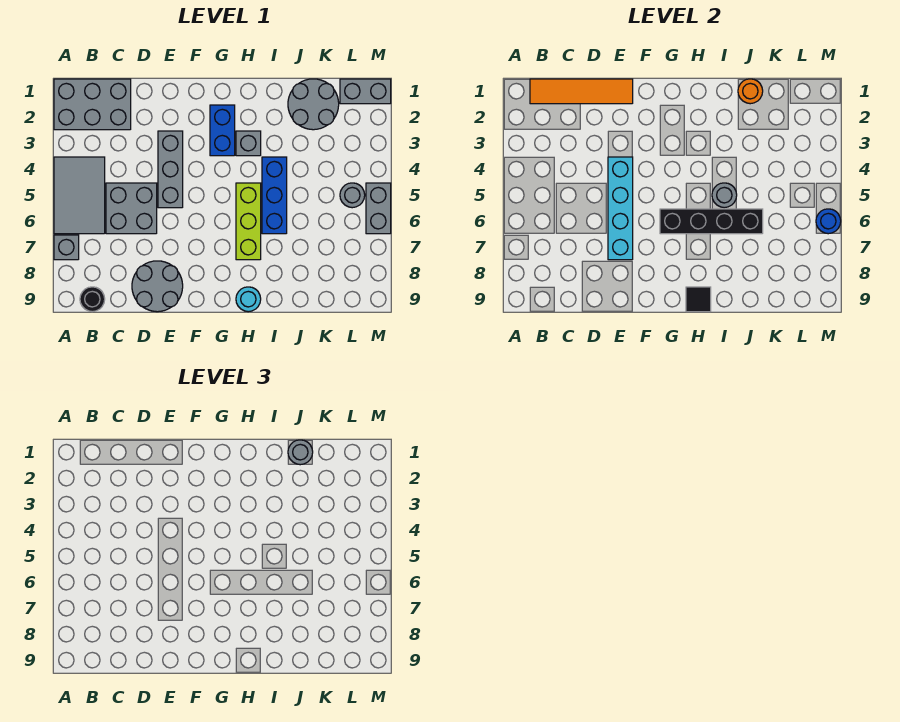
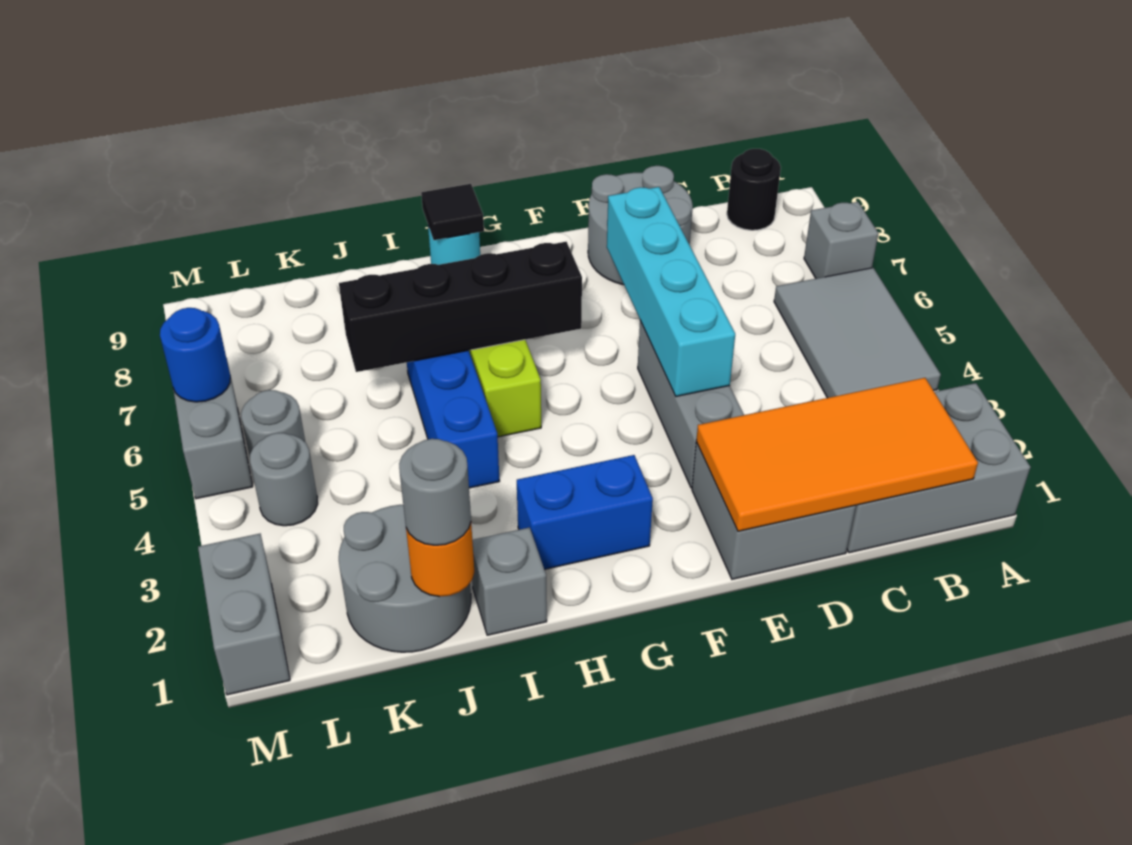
orange 1x4 tile [530,79,633,104] -> orange 2x4 tile [696,378,978,531]
grey 2x2 brick [106,183,157,234] -> grey 2x2 brick moved to [692,442,856,579]
blue 1x2 brick [210,105,235,156] -> blue 1x2 brick turned to [517,455,653,569]
grey 1x1 brick [236,131,261,156] -> grey 1x1 brick moved to [472,527,547,635]
grey 1x1 round brick [712,183,737,208] -> grey 1x1 round brick moved to [250,433,318,526]
grey 1x2 brick [340,79,391,104] -> grey 1x2 brick turned to [198,534,290,695]

